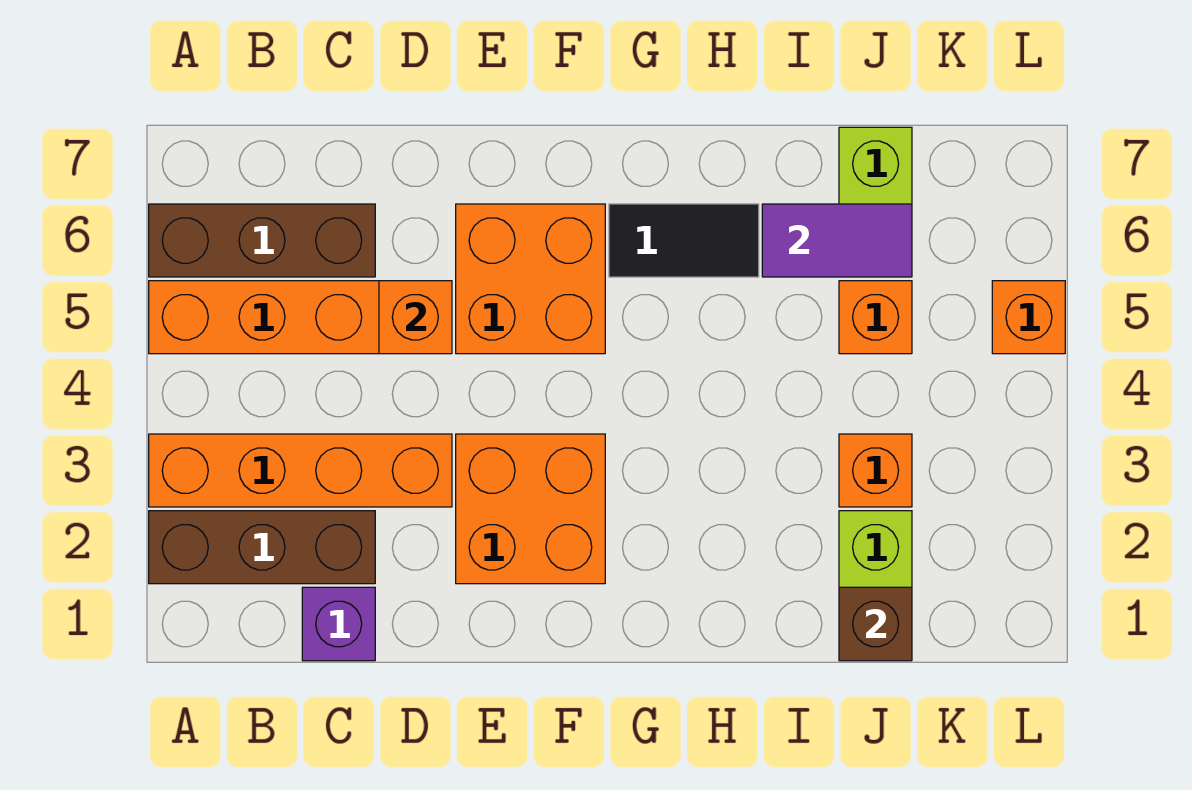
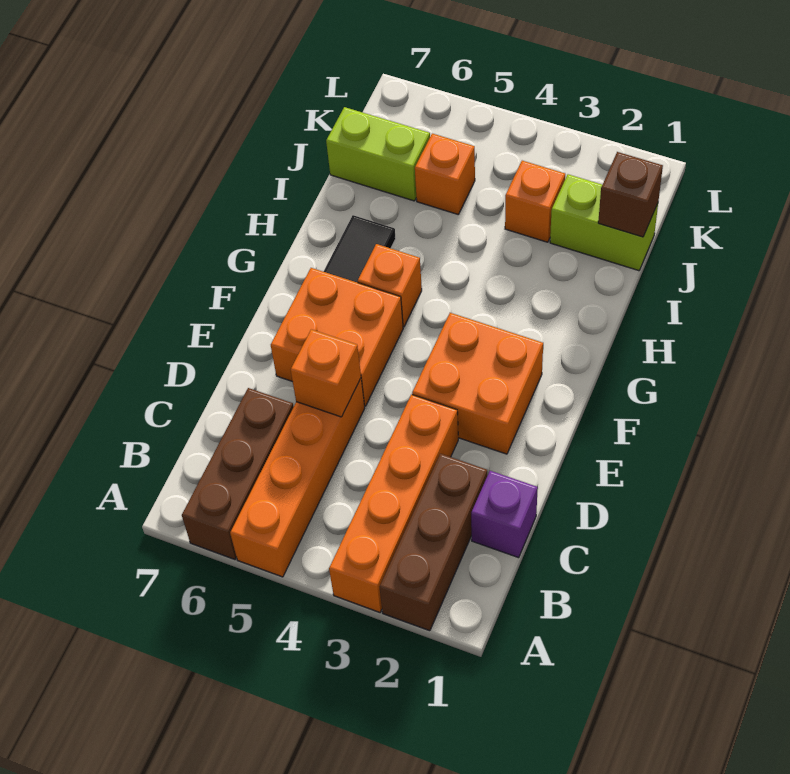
purple 1x2 tile [762,204,912,277] -> none
orange 1x1 brick [992,281,1065,354] -> orange 1x1 brick moved to [358,244,422,327]

